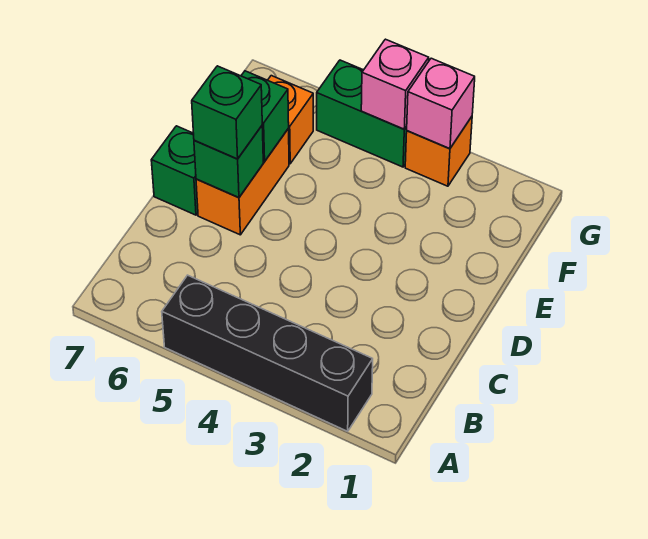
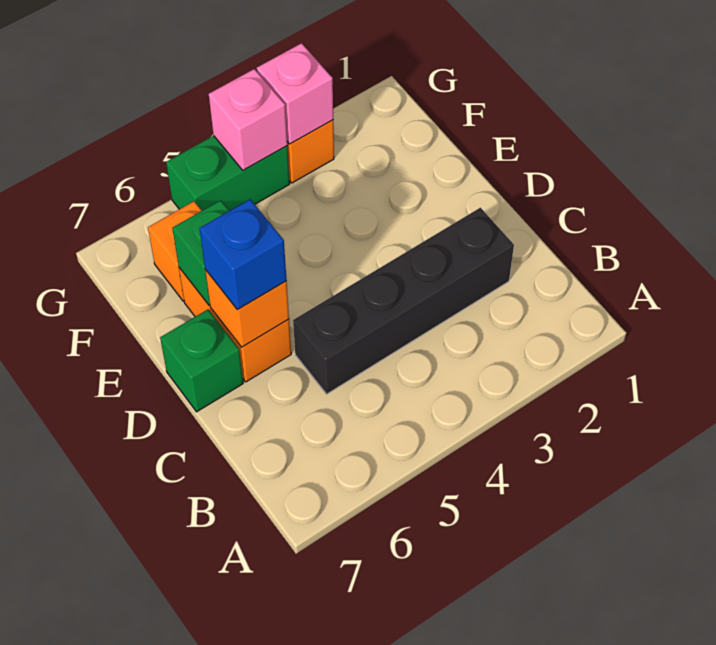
black 1x4 brick [162,275,373,431] -> black 1x4 brick moved to [293,208,514,394]
green 1x1 brick [194,126,263,197] -> orange 1x1 brick [205,270,289,347]
green 1x1 brick [192,66,262,159] -> blue 1x1 brick [200,199,287,309]

